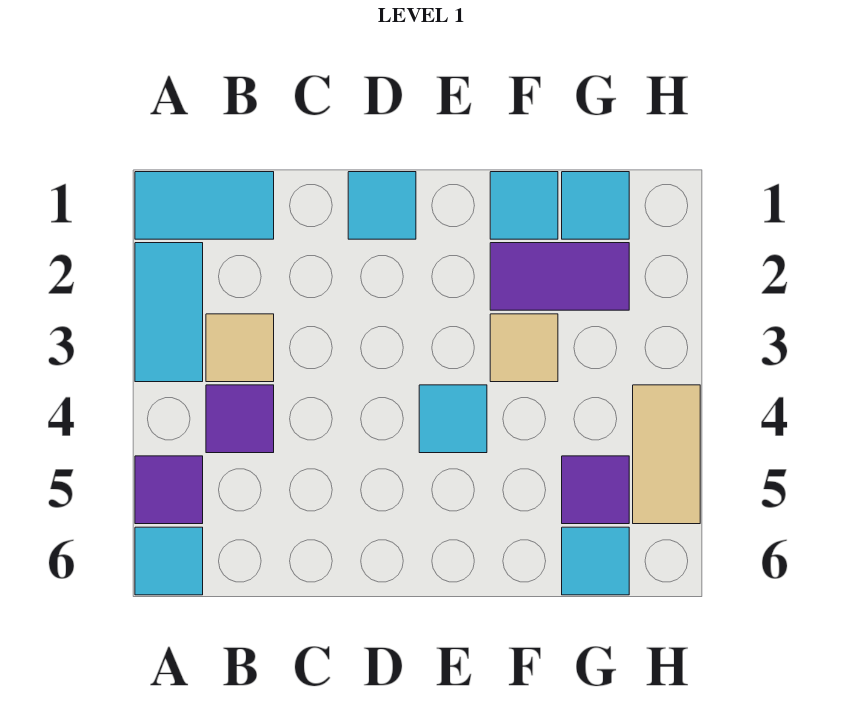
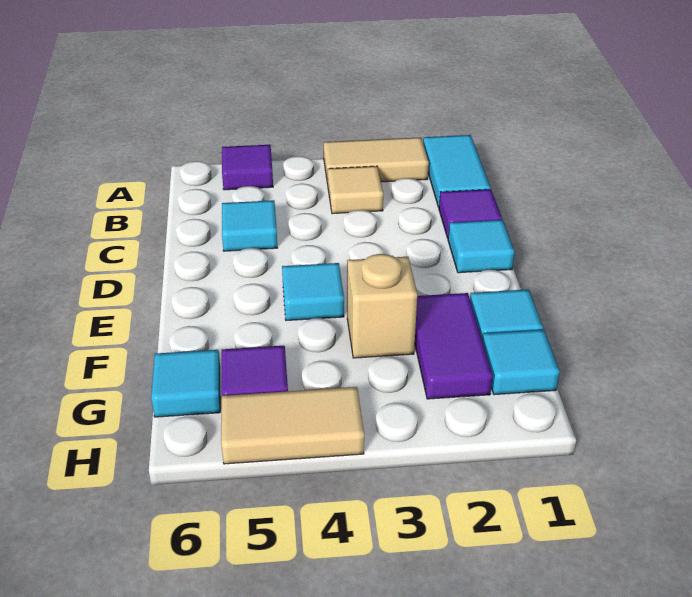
cyan 1x2 tile [135,243,203,382] -> tan 1x2 tile [324,137,429,184]
cyan 1x1 tile [135,527,203,595] -> cyan 1x1 tile moved to [222,200,277,251]
purple 1x1 tile [206,385,274,453] -> purple 1x1 tile moved to [439,189,502,238]
tan 1x1 tile [490,314,558,382] -> tan 1x1 brick [347,254,417,358]

